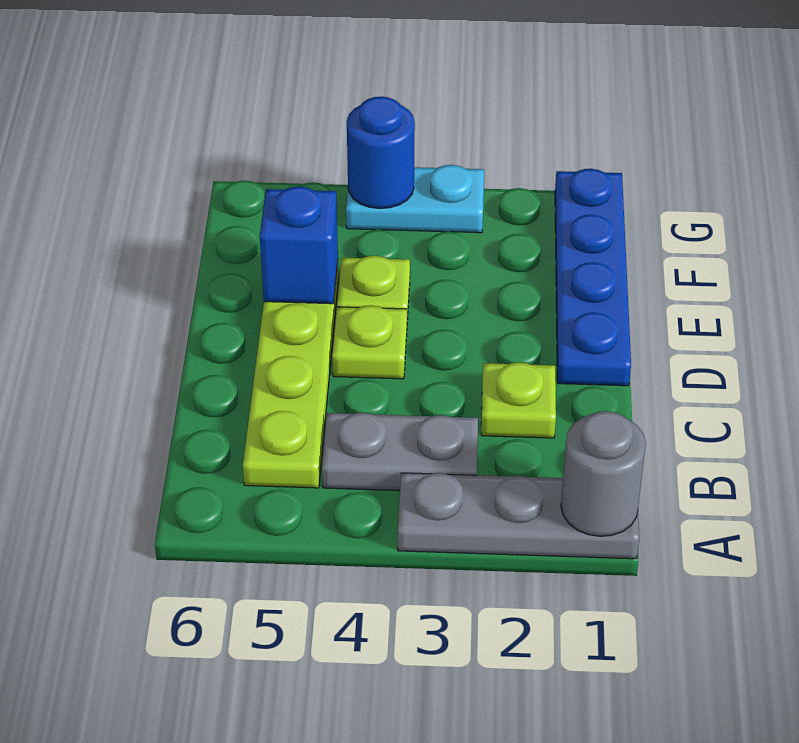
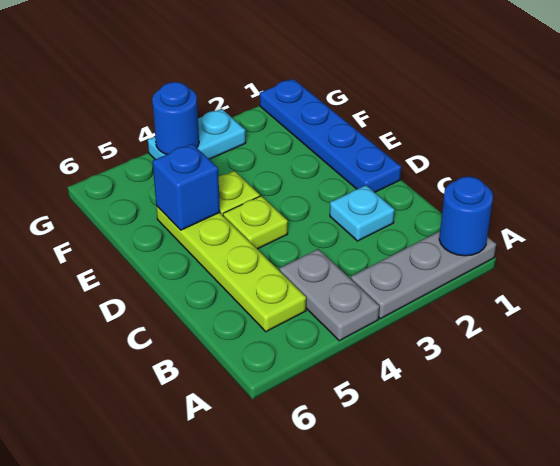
grey 1x1 round brick [561,411,646,536] -> blue 1x1 round brick [439,177,493,256]
grey 1x2 plate [322,413,478,491] -> grey 1x2 plate turned to [280,249,380,341]
lime 1x1 plate [481,362,556,438] -> cyan 1x1 plate [330,185,395,241]

